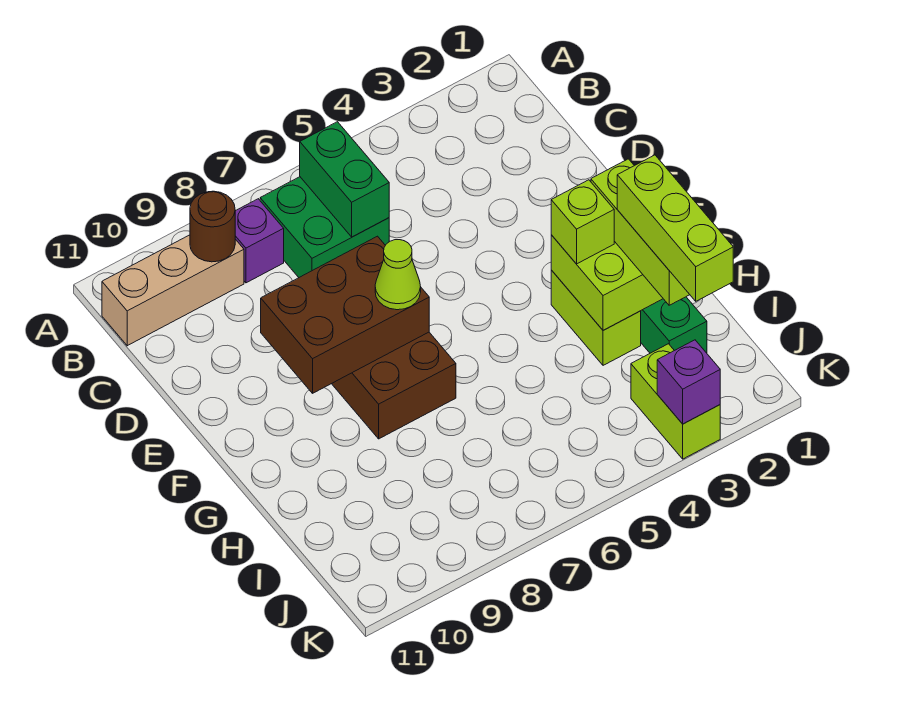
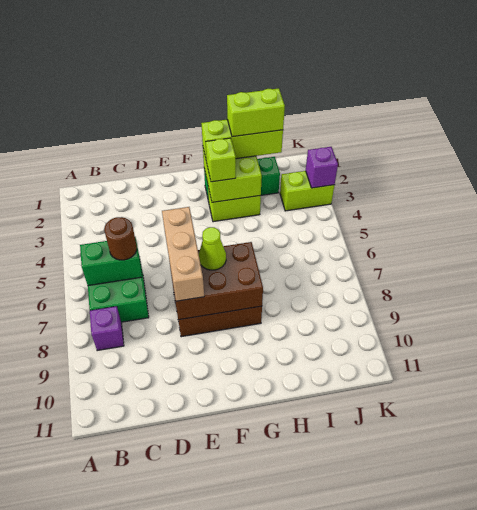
tan 1x3 brick [102,235,244,346] -> tan 1x3 brick moved to [162,207,204,301]
brown 1x1 round brick [190,191,235,262] -> brown 1x1 round brick moved to [104,217,137,260]
brown 2x3 brick [261,236,429,393] -> brown 2x3 brick turned to [170,242,263,320]
lime 1x3 brick [617,155,733,301] -> lime 1x2 brick [227,88,285,137]

